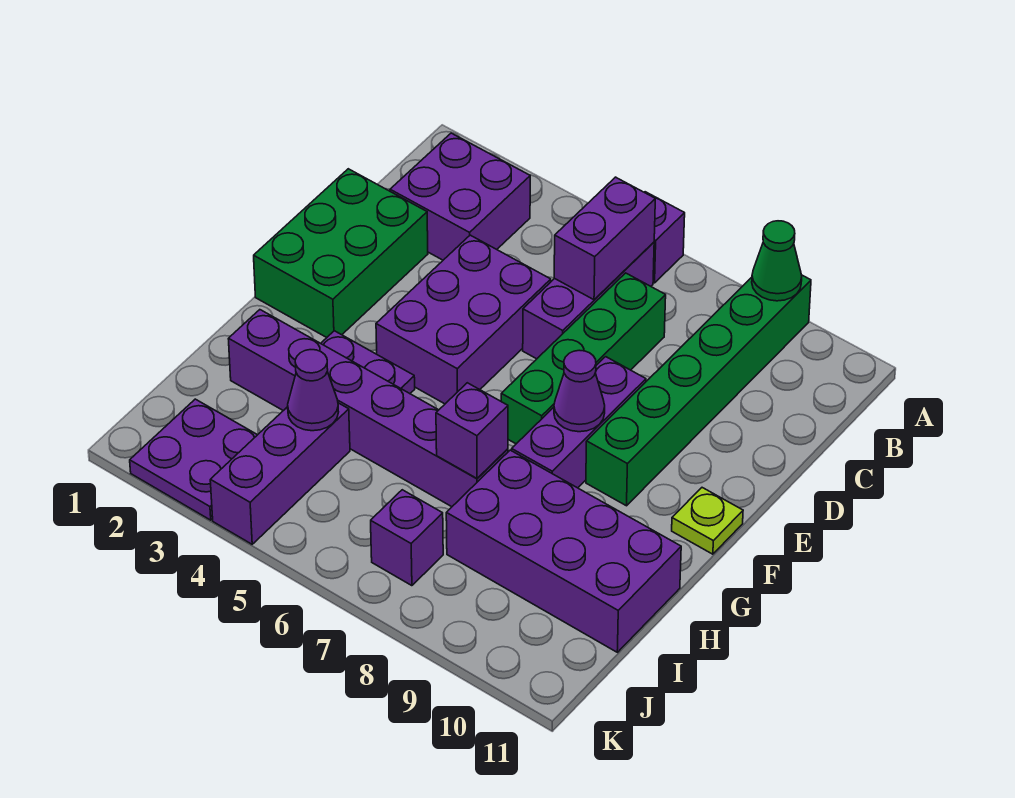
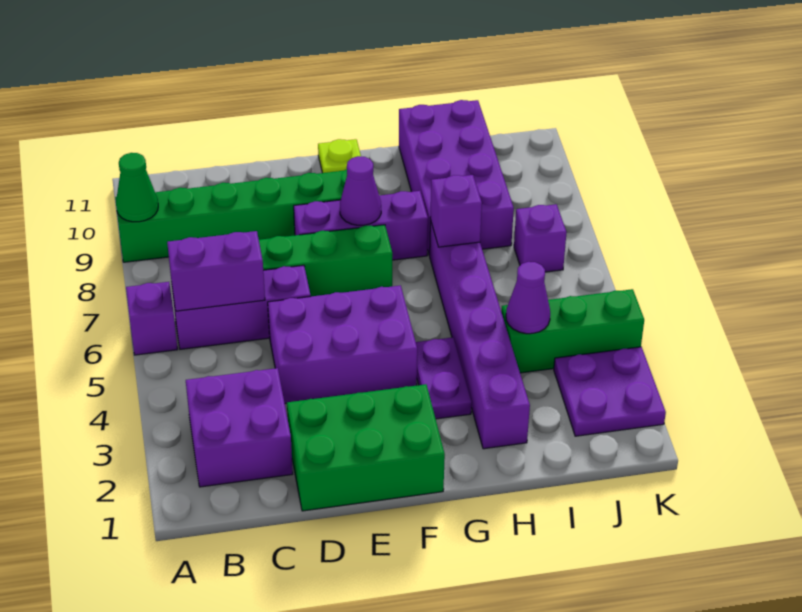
purple 1x3 brick [210,403,350,544] -> green 1x3 brick [501,289,644,373]

